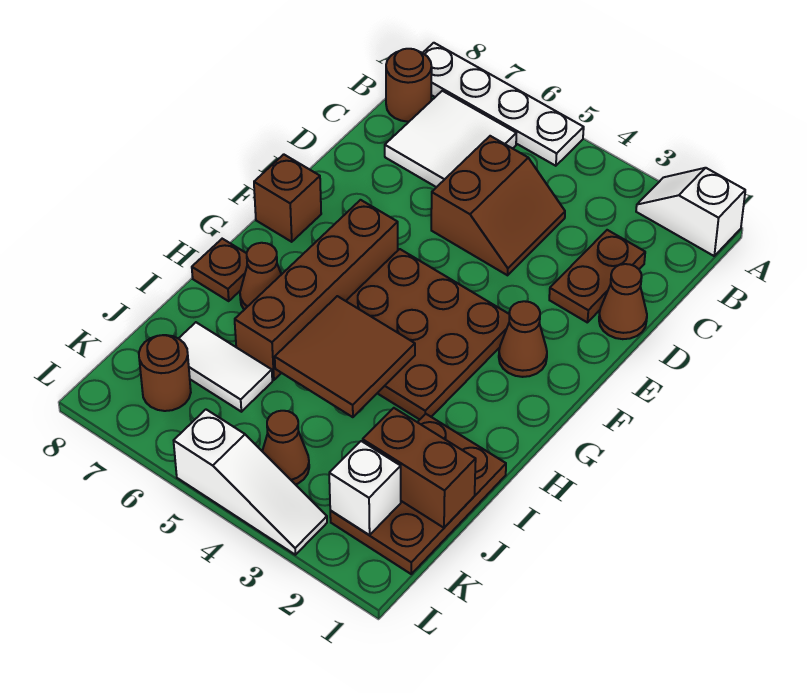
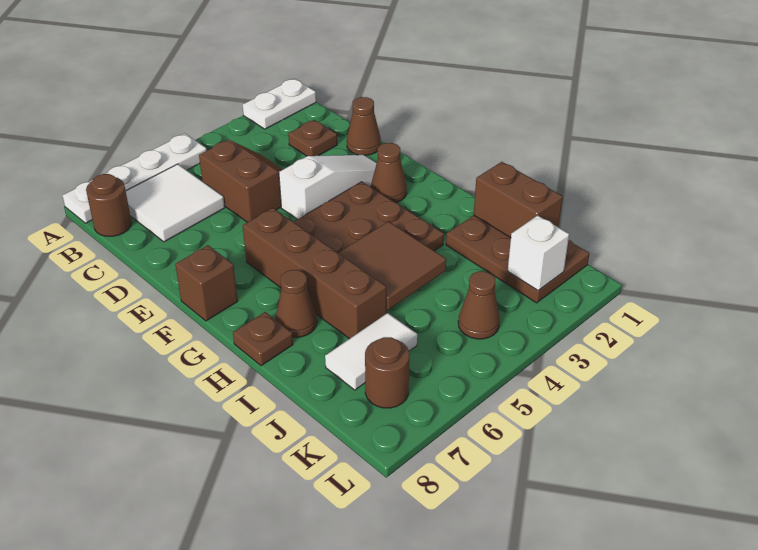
white 1x2 slope [636,168,745,256] -> white 1x2 plate [243,79,316,129]
brown 1x2 plate [549,230,645,323] -> brown 1x1 plate [288,120,337,156]
brown 1x2 brick [363,408,476,528] -> brown 1x2 brick turned to [474,162,563,238]
white 1x3 slope [174,410,327,555] -> white 1x3 slope moved to [279,155,377,219]

